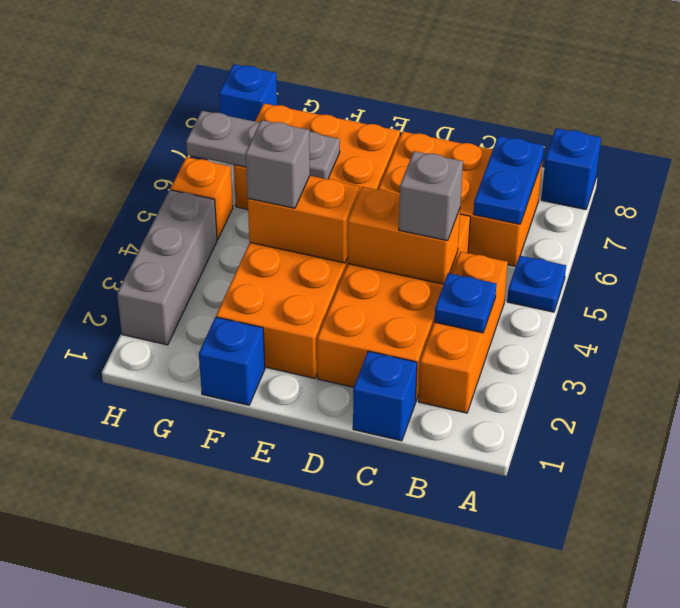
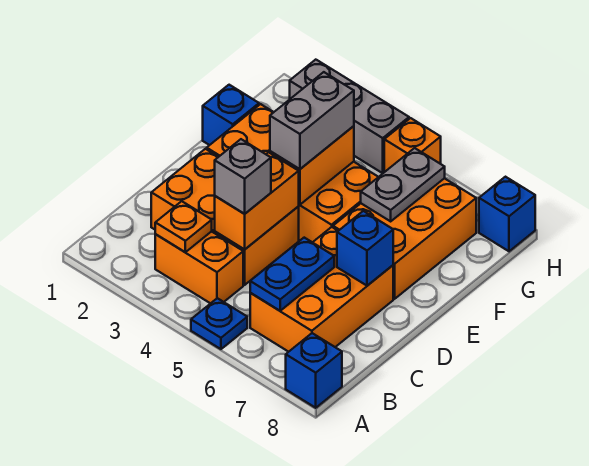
orange 1x3 brick [419,252,508,413] -> orange 1x2 brick [155,231,243,304]
blue 1x1 plate [434,273,496,333] -> orange 1x1 plate [155,201,212,252]
blue 1x2 plate [473,136,544,224] -> blue 1x2 plate turned to [250,238,334,311]
blue 1x1 brick [353,351,417,441] -> blue 1x1 brick moved to [337,211,393,286]
orange 2x4 brick [317,214,470,400] -> orange 2x3 brick [151,149,299,285]
grey 1x1 brick [245,120,310,208] -> grey 1x2 brick [270,72,354,169]
grey 1x3 plate [186,111,340,179] -> grey 1x2 plate [361,148,445,221]

